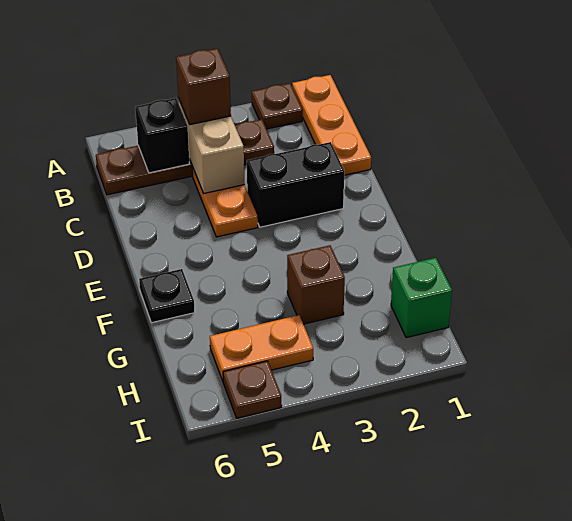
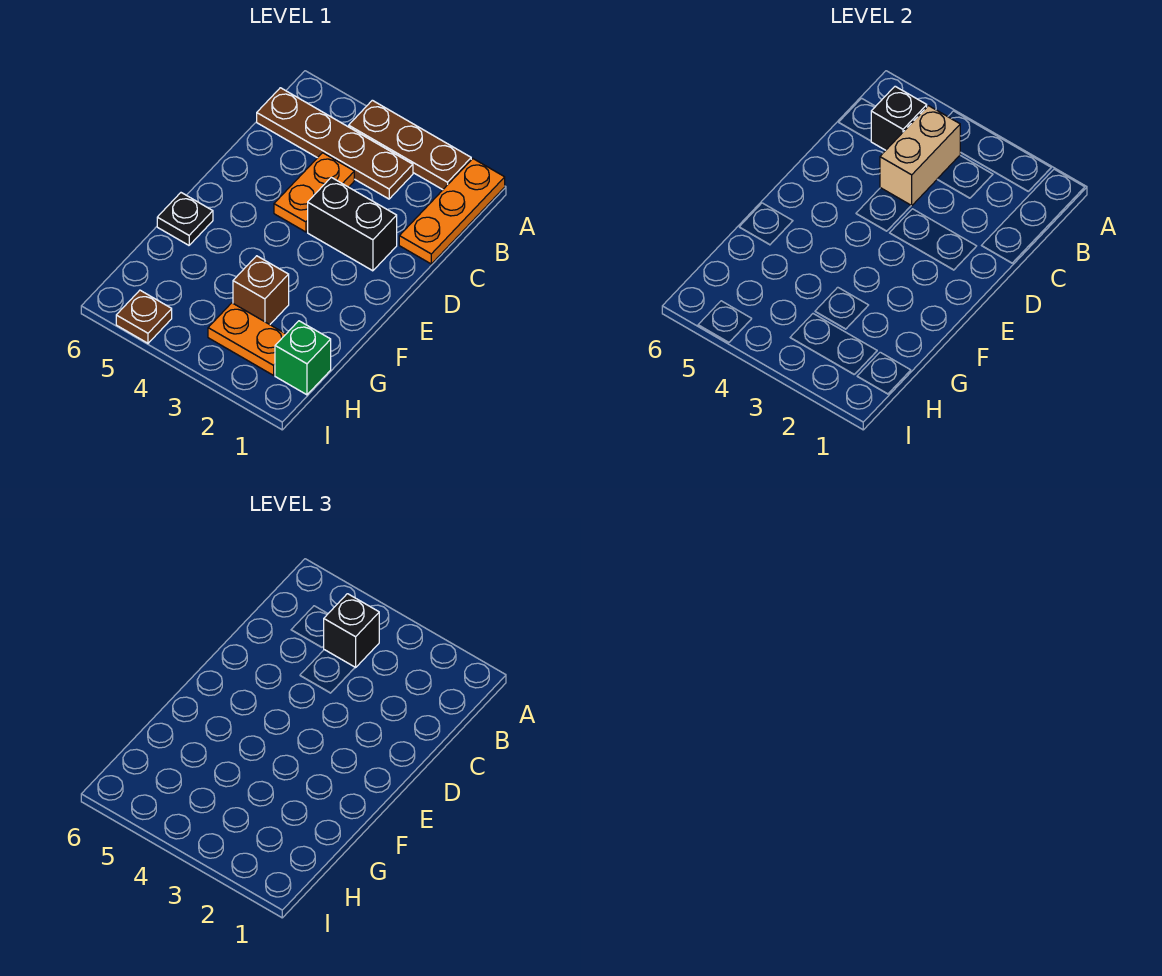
brown 1x1 plate [252,83,303,129] -> brown 1x3 plate [349,100,471,190]
brown 1x1 brick [176,49,231,125] -> black 1x1 brick [324,594,379,668]
orange 1x2 plate [210,315,313,381] -> orange 1x2 plate moved to [208,303,286,375]

